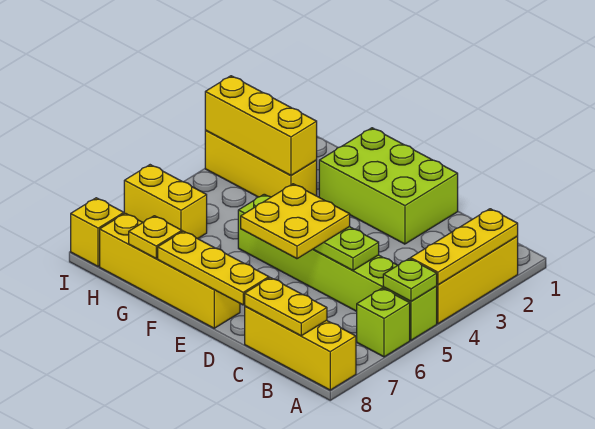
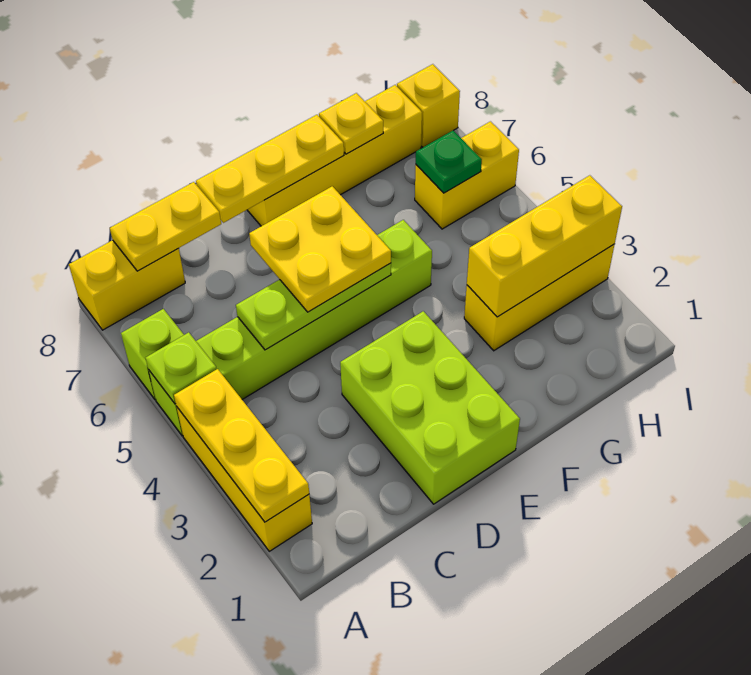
yellow 1x3 brick [245,306,356,390] -> yellow 1x2 brick [69,240,185,330]
lime 2x3 brick [319,128,458,244] -> lime 2x3 brick turned to [340,311,520,504]
none -> green 1x1 plate [416,131,482,193]

